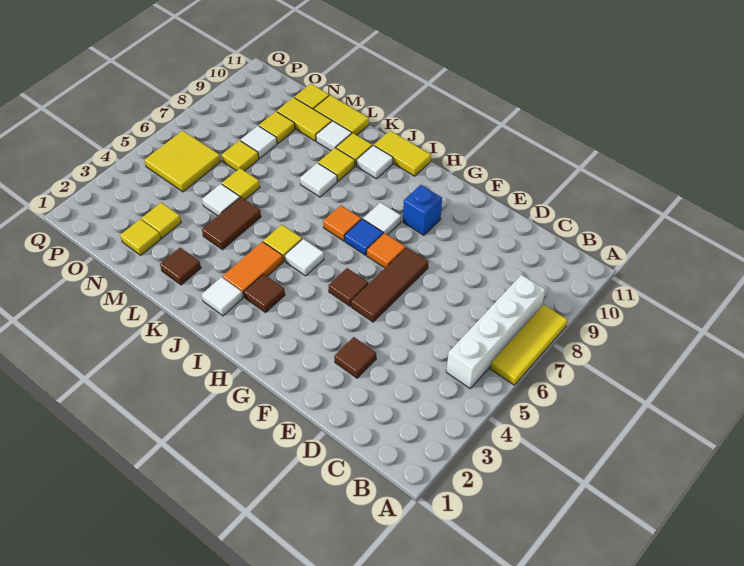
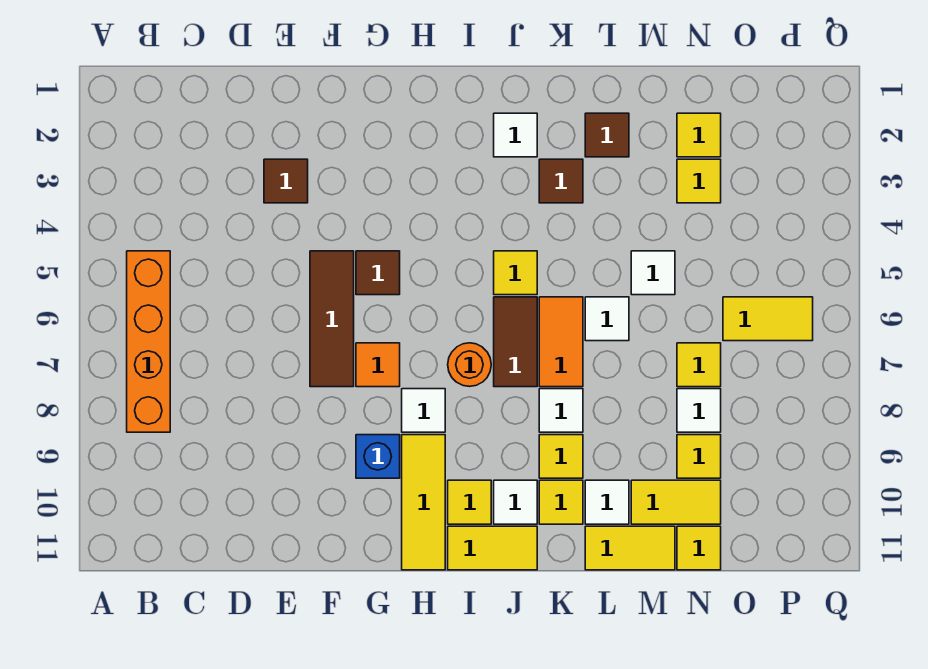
yellow 1x3 tile [490,305,568,385] -> yellow 1x3 tile moved to [402,435,445,570]
white 1x4 brick [446,275,545,388] -> orange 1x4 brick [127,251,170,432]
blue 1x1 tile [345,219,383,255] -> none
brown 1x1 tile [244,274,285,313] -> brown 1x1 tile moved to [539,159,583,203]
white 1x1 tile [285,239,324,276] -> white 1x1 tile moved to [585,297,629,341]
orange 1x1 tile [323,205,361,241] -> orange 1x1 round brick [448,343,491,386]
orange 1x2 tile [223,242,283,297] -> orange 1x2 tile moved to [539,297,583,387]
brown 1x2 tile [202,197,261,250] -> brown 1x2 tile moved to [494,297,537,387]
yellow 1x1 tile [222,168,260,200] -> yellow 1x1 tile moved to [448,480,491,524]
yellow 2x2 tile [145,131,221,192] -> yellow 1x2 tile [723,297,813,341]

